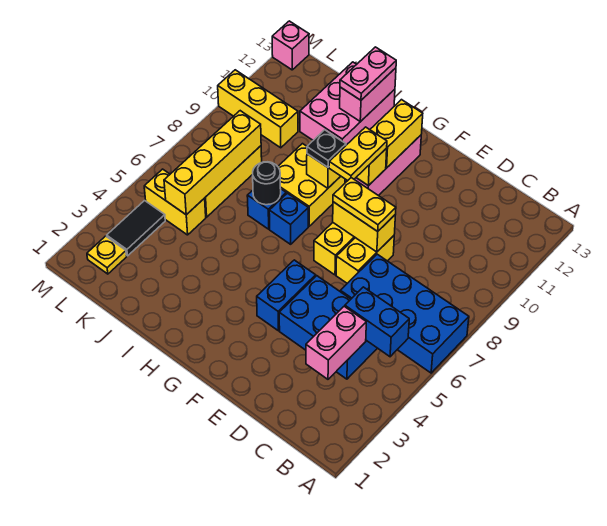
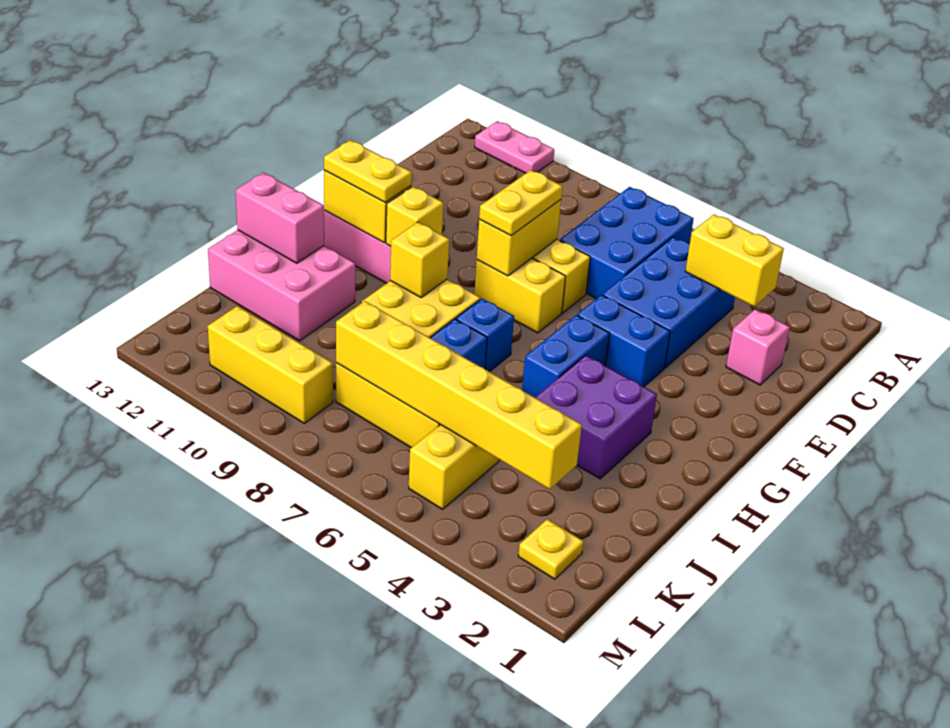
blue 2x4 brick [340,254,469,373] -> blue 2x3 brick [560,187,694,299]
blue 1x2 brick [345,287,409,357] -> blue 1x2 brick moved to [522,315,610,397]
pink 1x2 brick [306,306,366,379] -> yellow 1x2 brick [685,214,784,306]
yellow 1x2 plate [329,127,387,181] -> yellow 1x2 plate moved to [324,140,412,202]
none -> purple 2x2 brick [535,355,657,479]
black 1x1 plate [307,130,346,167] -> none
black 1x1 round brick [253,162,281,205] -> none
pink 1x2 plate [340,47,396,100] -> pink 1x2 plate moved to [475,121,554,173]
yellow 1x4 brick [164,111,261,215] -> yellow 1x6 brick [336,301,582,489]
yellow 1x3 brick [218,70,298,148] -> yellow 1x3 brick turned to [208,306,333,423]
black 1x2 tile [107,201,165,256] -> none
pink 1x1 brick [272,21,309,70] -> pink 1x1 brick moved to [726,309,790,385]

